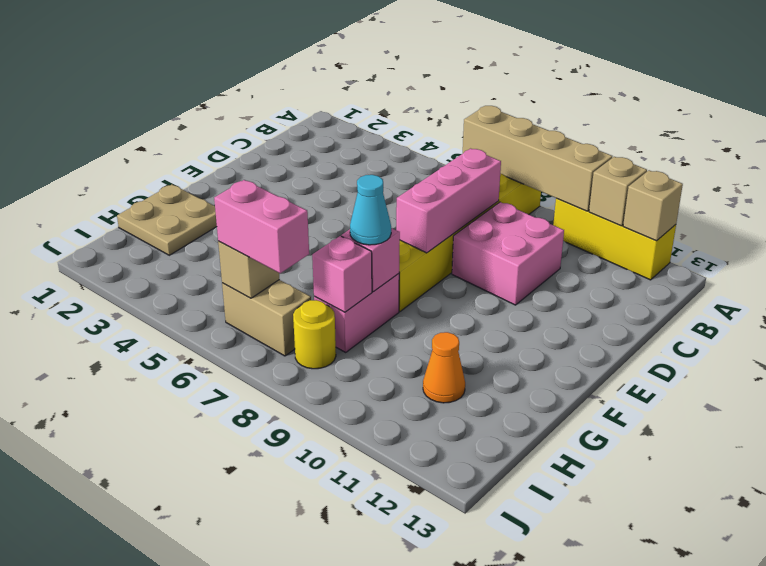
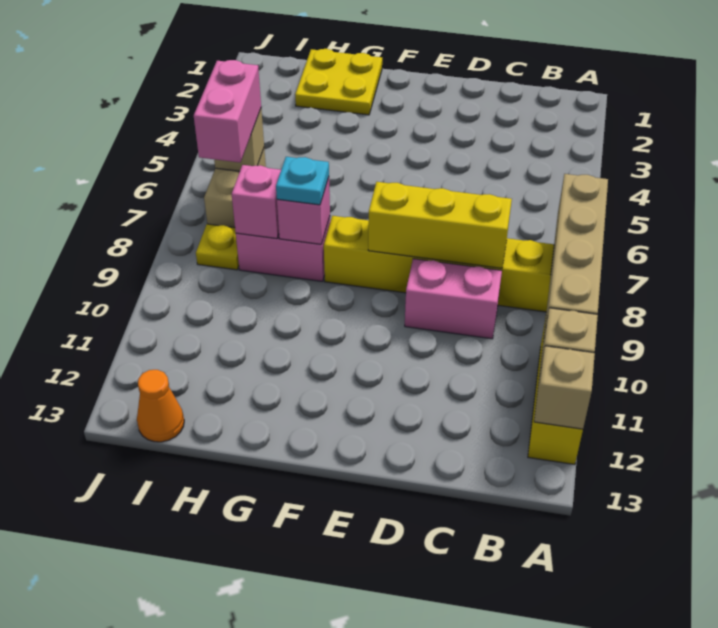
pink 1x3 brick [396,149,501,253] -> yellow 1x3 brick [368,182,512,268]
pink 2x2 brick [452,202,564,305] -> pink 1x2 brick [405,259,502,339]
tan 2x2 plate [117,184,217,255] -> yellow 2x2 plate [295,49,382,115]
cyan 1x1 cone [350,175,391,245] -> cyan 1x1 plate [276,157,329,205]
orange 1x1 cone [423,332,465,403] -> orange 1x1 cone moved to [137,370,184,442]
yellow 1x1 round brick [293,300,336,369] -> yellow 1x1 plate [196,224,239,270]

